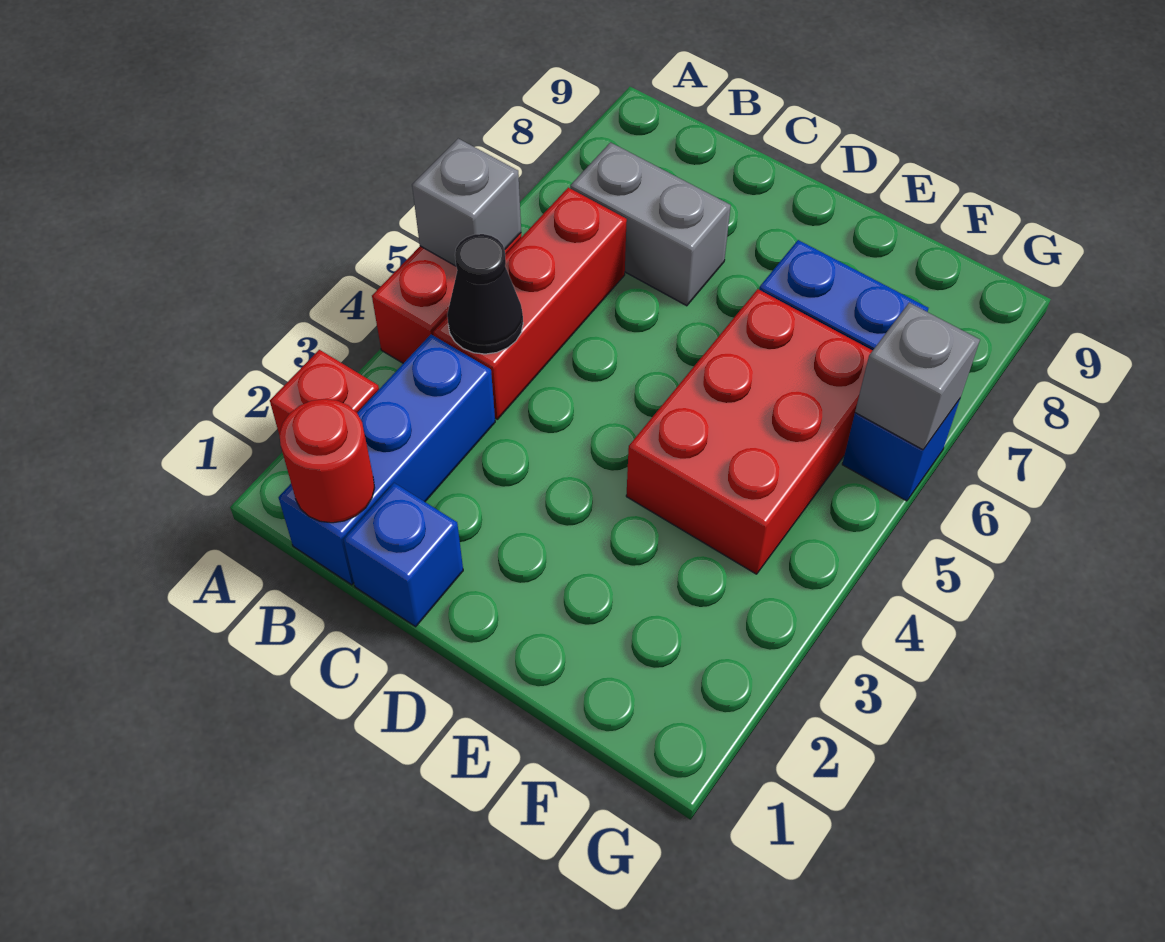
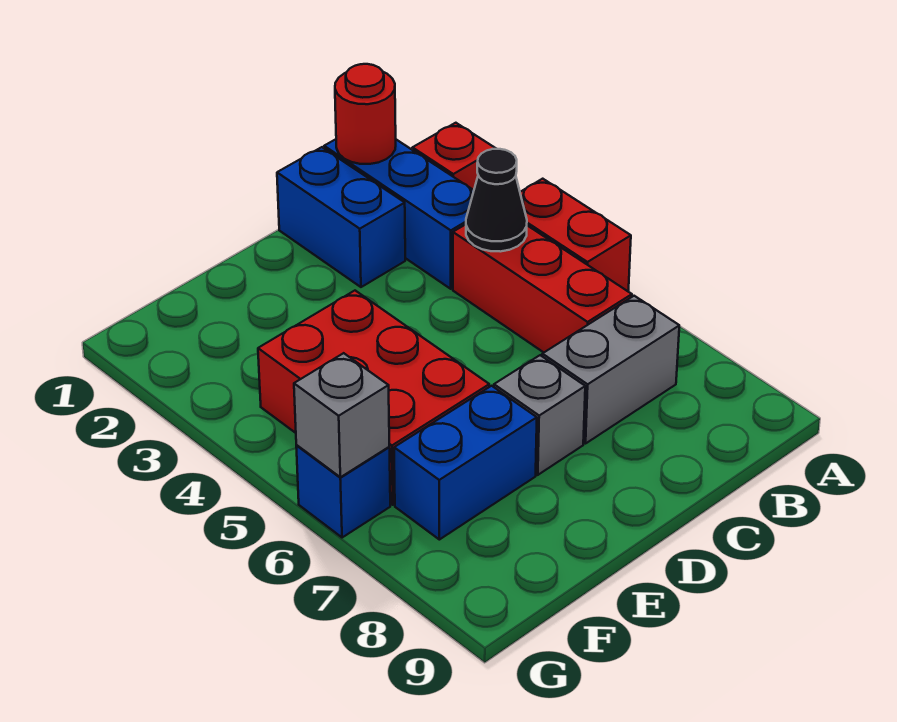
grey 1x1 brick [412,139,521,266] -> grey 1x1 brick moved to [494,355,585,475]
blue 1x1 brick [343,483,463,627] -> blue 1x2 brick [277,147,405,287]

